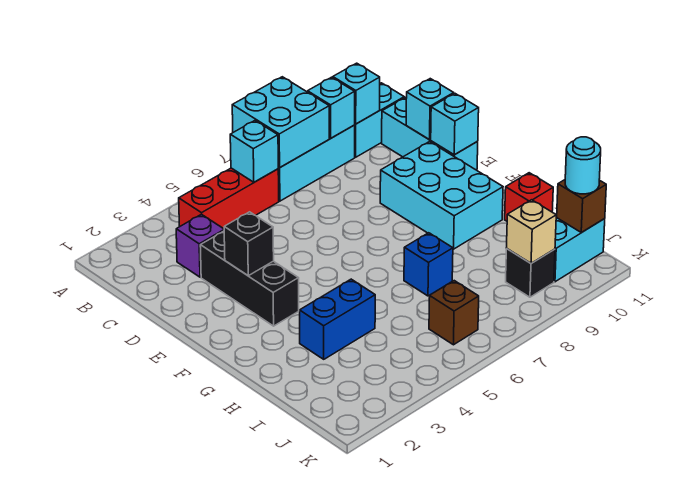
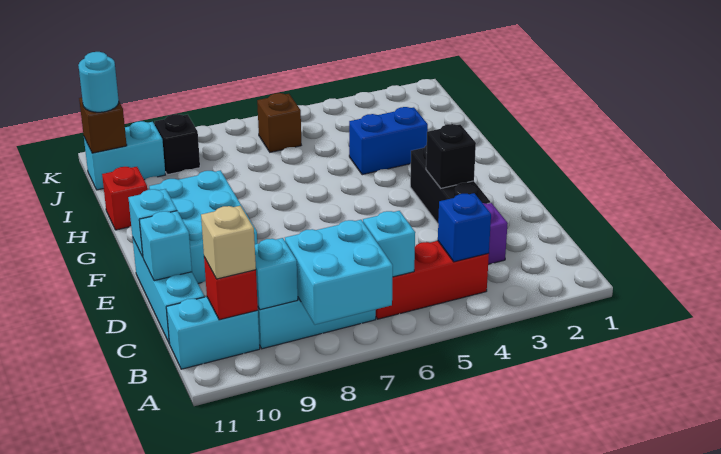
cyan 1x1 brick [333,63,380,124] -> red 1x1 brick [204,257,258,320]
blue 1x1 brick [404,233,453,296] -> blue 1x1 brick moved to [438,193,491,262]
tan 1x1 brick [507,200,556,263] -> tan 1x1 brick moved to [201,206,256,279]

